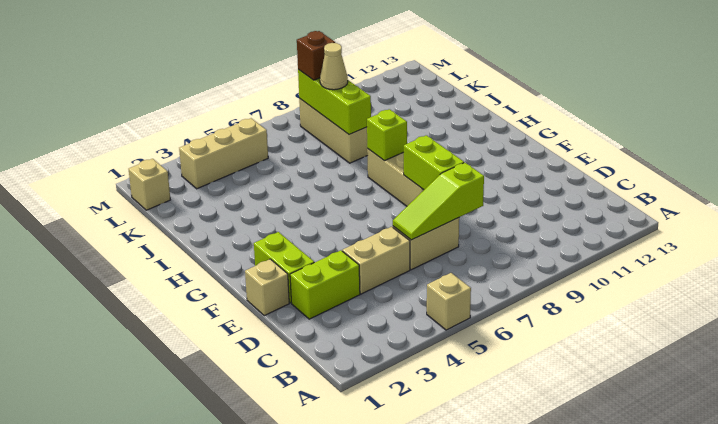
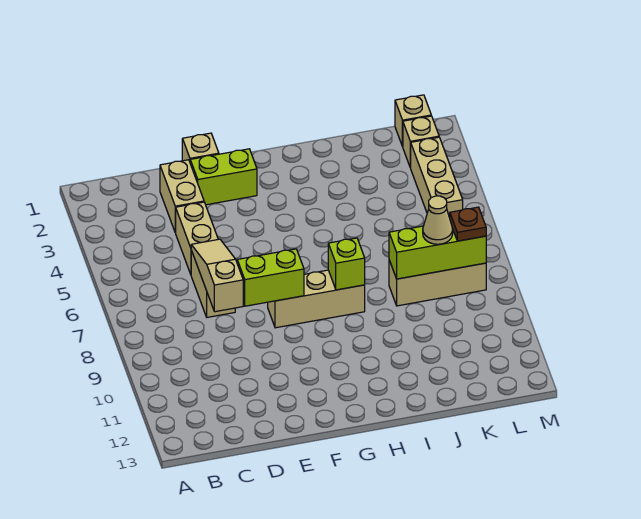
tan 1x1 brick [427,273,471,330] -> tan 1x1 brick moved to [403,116,439,168]
lime 1x2 brick [290,250,360,319] -> tan 1x2 brick [160,160,204,233]
lime 1x3 slope [393,163,484,240] -> tan 1x3 slope [191,239,243,312]
brown 1x1 brick [297,31,335,80] -> brown 1x1 plate [450,207,486,241]

